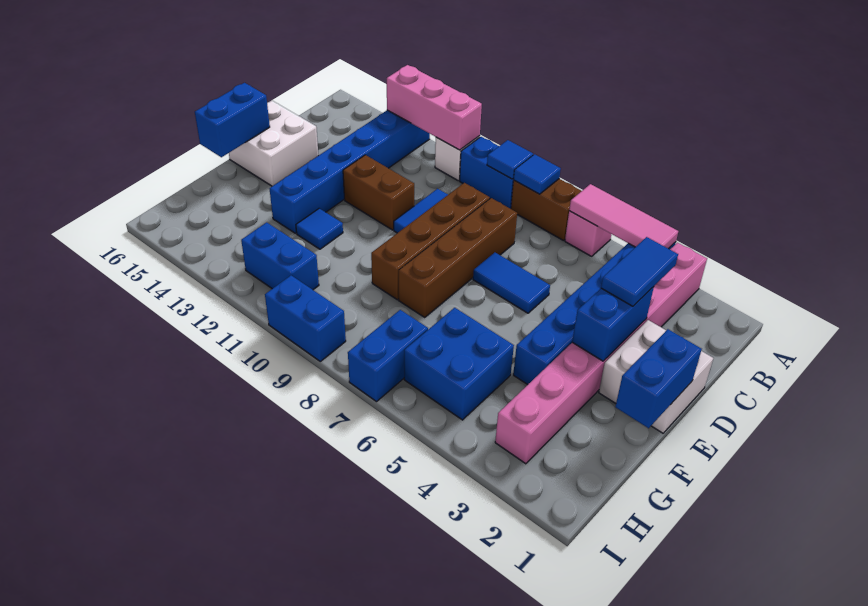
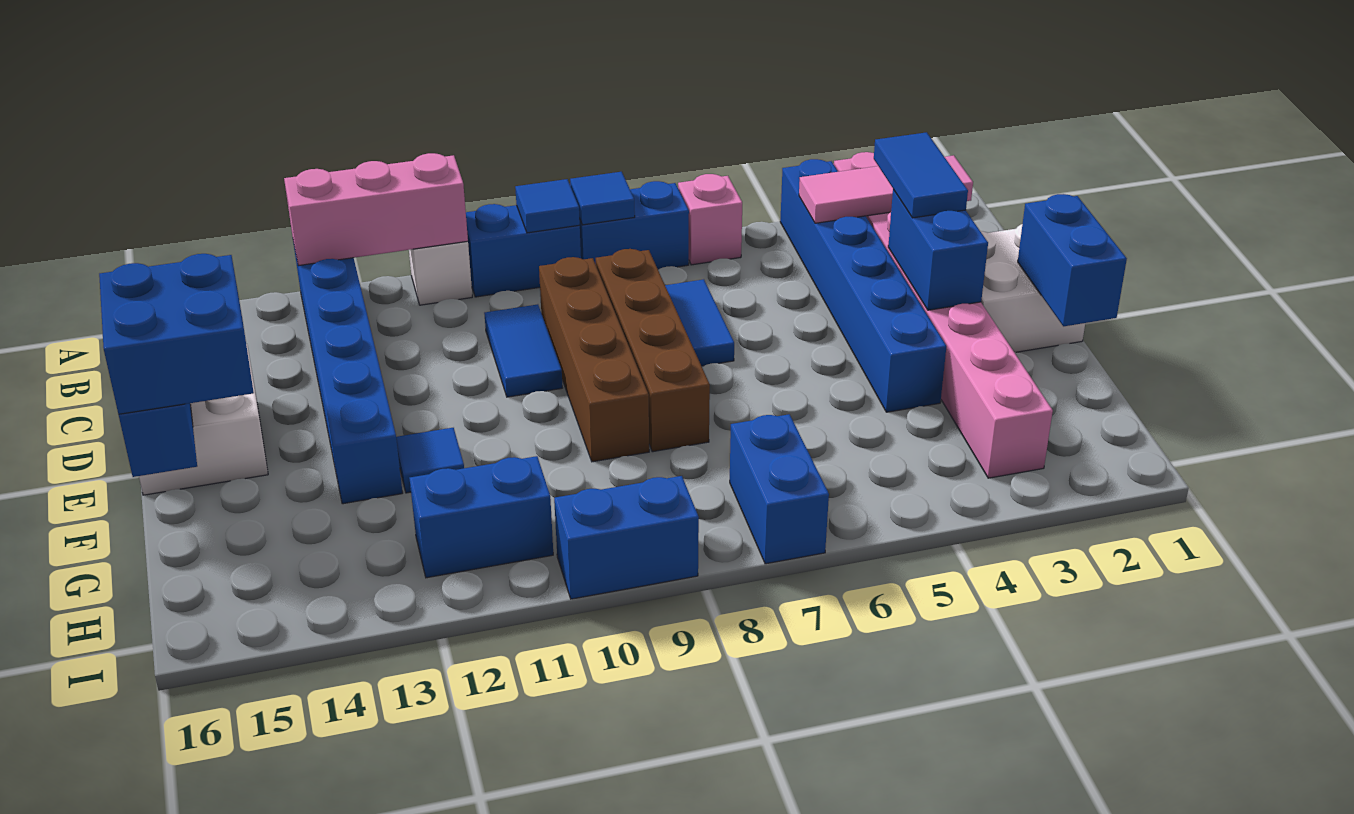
pink 1x3 tile [569,184,678,249] -> pink 1x3 tile moved to [799,155,973,223]
brown 1x2 brick [511,179,581,241] -> blue 1x2 brick [579,181,689,270]
blue 1x2 tile [473,253,550,313] -> blue 1x2 tile turned to [665,279,734,366]
brown 1x2 brick [343,155,414,230] -> none
blue 2x2 brick [404,308,514,420] -> blue 2x2 brick moved to [99,254,254,414]

